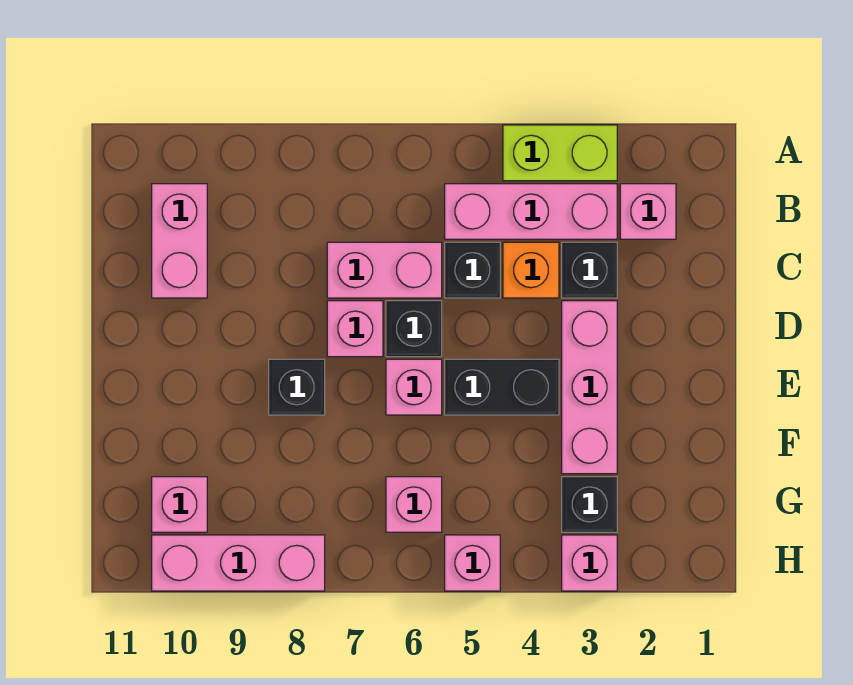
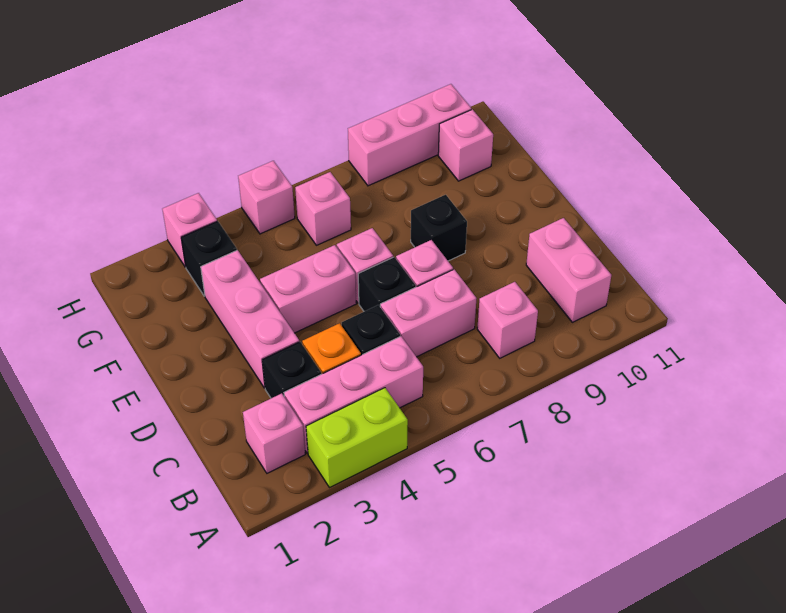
none -> pink 1x1 brick [477,282,538,358]
black 1x2 brick [445,359,559,415] -> pink 1x2 brick [260,245,356,333]

